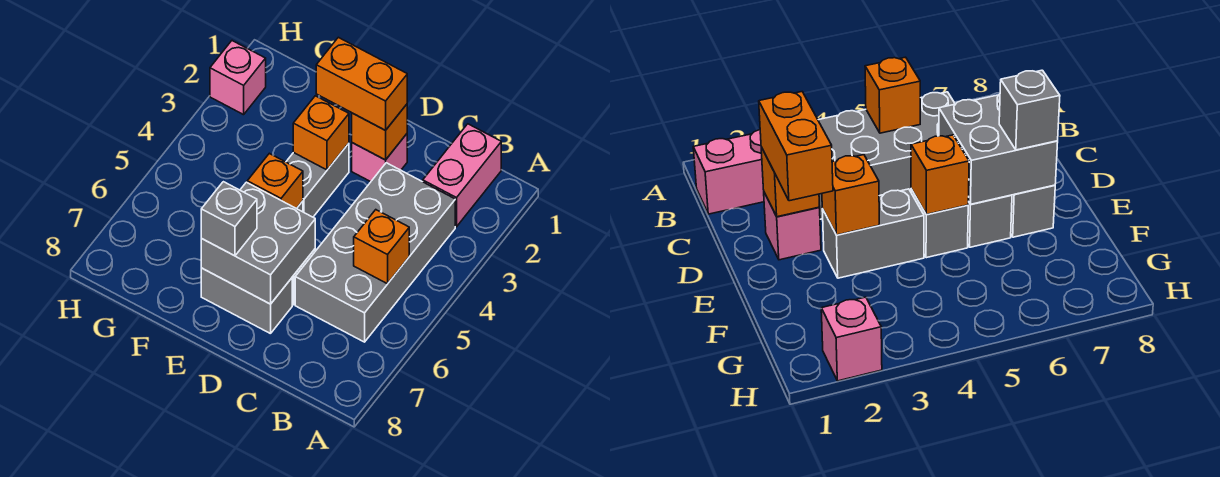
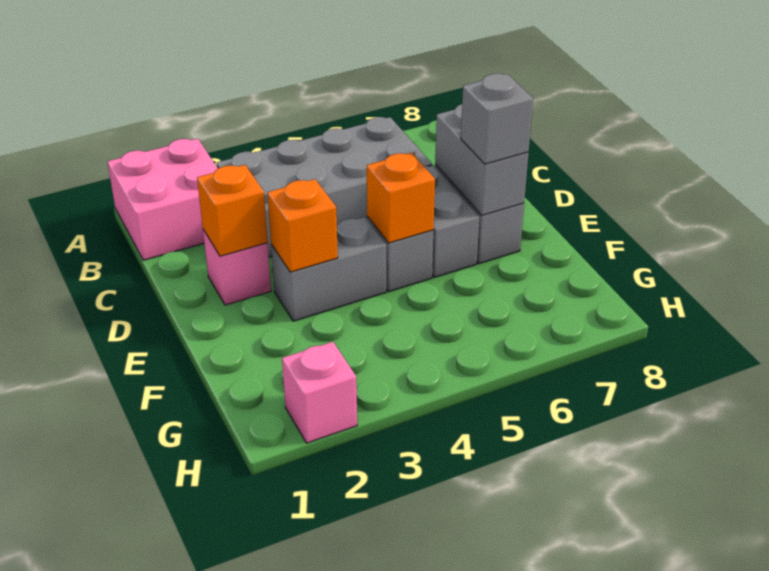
pink 1x2 brick [423,124,501,227] -> pink 2x2 brick [108,139,218,260]
orange 1x1 brick [354,210,409,284] -> none
orange 1x2 brick [316,37,407,130] -> none
grey 2x2 brick [201,182,315,304] -> grey 1x2 brick [435,104,528,215]

